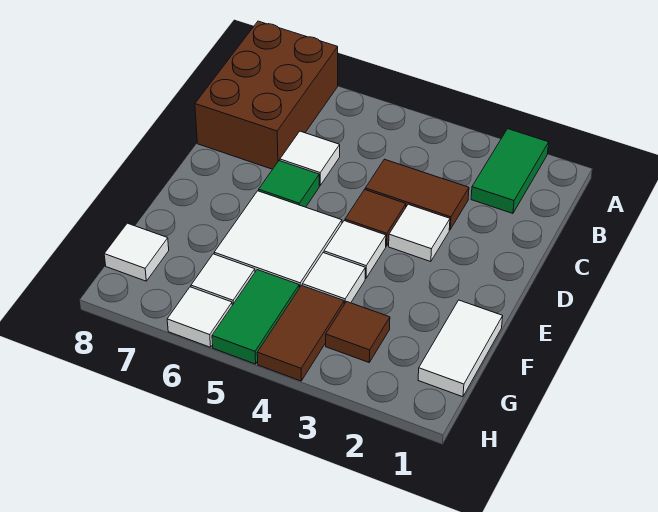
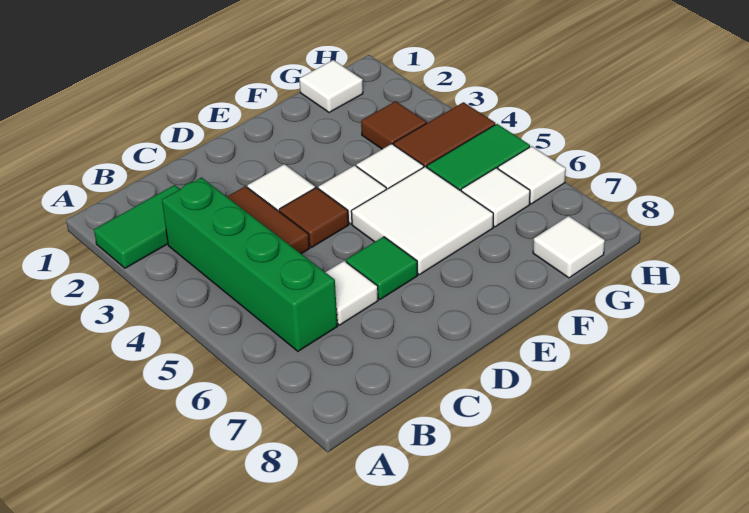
brown 2x3 brick [195,21,338,169] -> none
none -> green 1x4 brick [162,178,338,351]
white 1x2 tile [418,300,503,397] -> white 1x1 tile [299,60,363,113]

